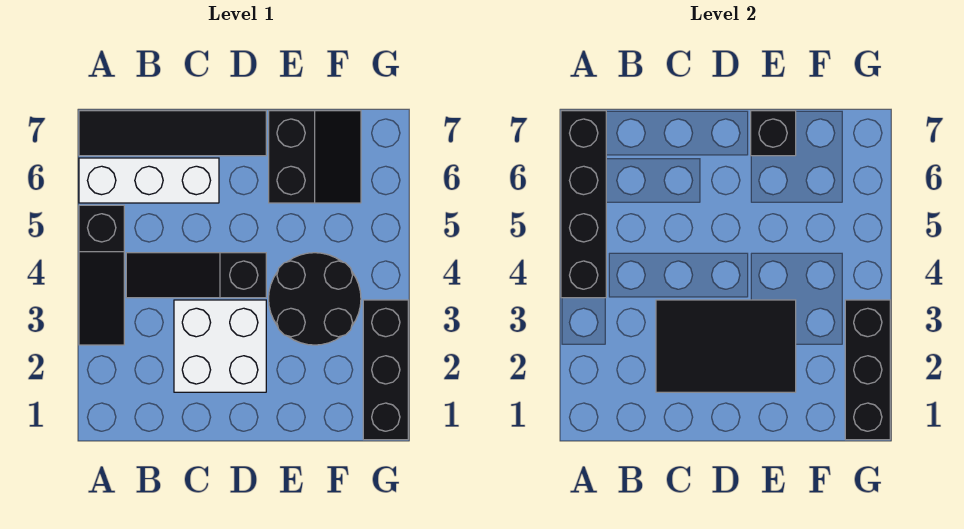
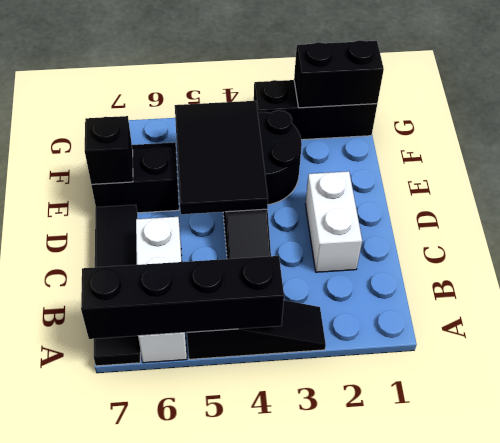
white 2x2 brick [174,300,266,392] -> white 1x2 brick [305,171,362,272]
black 2x3 tile [656,300,796,392] -> black 2x3 tile moved to [175,101,268,214]
black 1x3 brick [845,300,890,440] -> black 1x2 brick [294,40,384,108]

